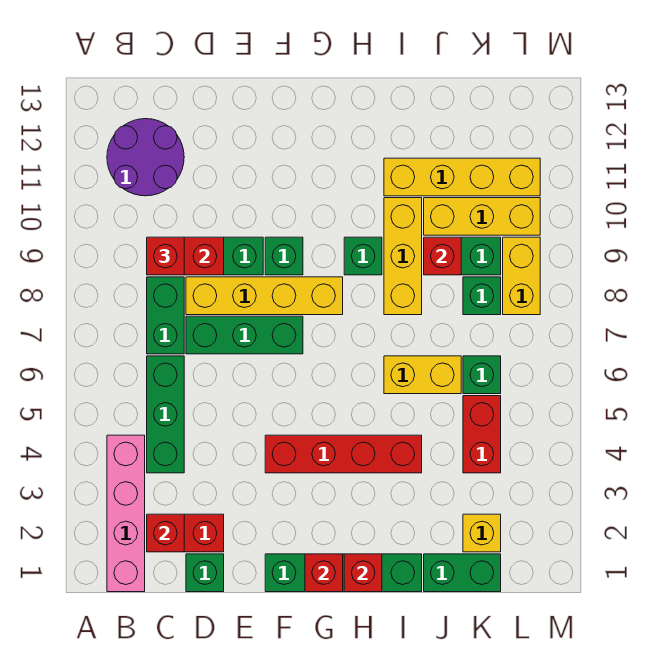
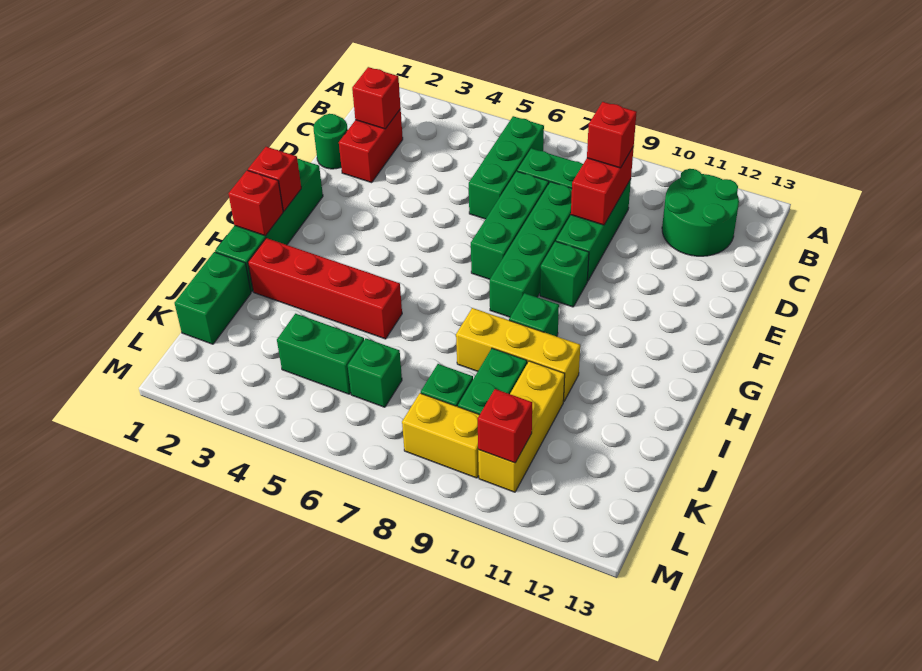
pink 1x4 brick [107,435,145,592] -> none
purple 2x2 round brick [107,119,184,196] -> green 2x2 round brick [662,169,739,256]
green 1x3 brick [147,356,184,473] -> green 1x3 brick turned to [469,116,544,219]
green 1x1 brick [186,554,224,592] -> green 1x1 round brick [314,114,348,169]
yellow 1x4 brick [186,277,343,315] -> green 1x4 brick [490,182,572,317]
red 1x4 brick [265,435,422,473] -> red 1x4 brick turned to [248,238,402,339]
yellow 1x2 brick [384,356,461,394] -> none
yellow 1x4 brick [384,158,540,196] -> none
red 1x1 brick [424,237,461,275] -> red 1x1 brick moved to [478,389,532,463]
yellow 1x1 brick [463,514,501,552] -> none
red 1x2 brick [463,396,501,473] -> green 1x2 brick [277,314,364,394]

